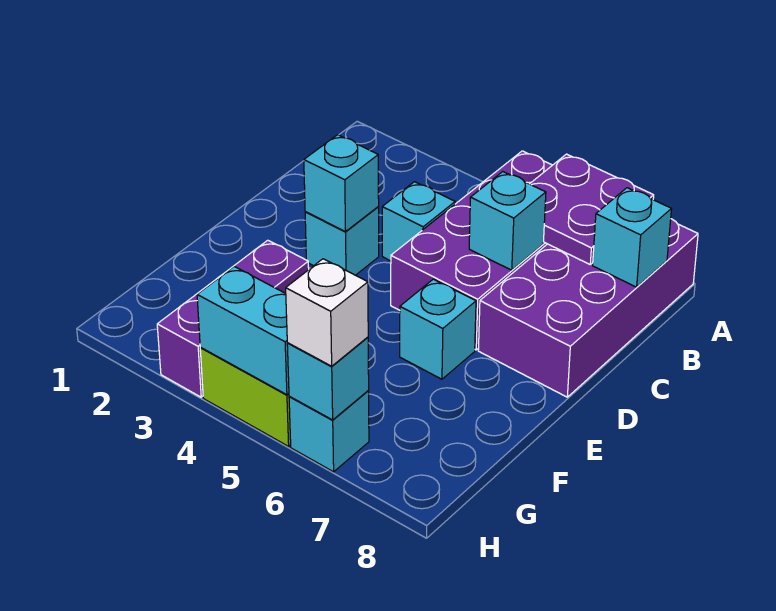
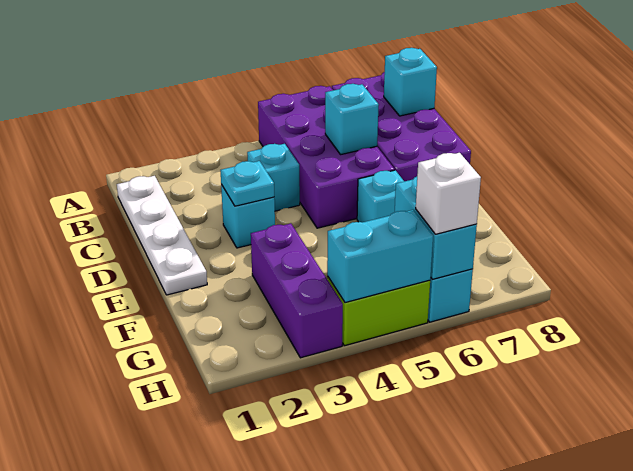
purple 2x2 plate [530,154,654,264] -> none
none -> white 1x4 plate [117,176,207,295]
cyan 1x1 brick [304,135,379,232] -> cyan 1x1 plate [220,161,274,206]
cyan 1x1 brick [287,337,369,420] -> cyan 1x2 brick [395,177,477,279]

